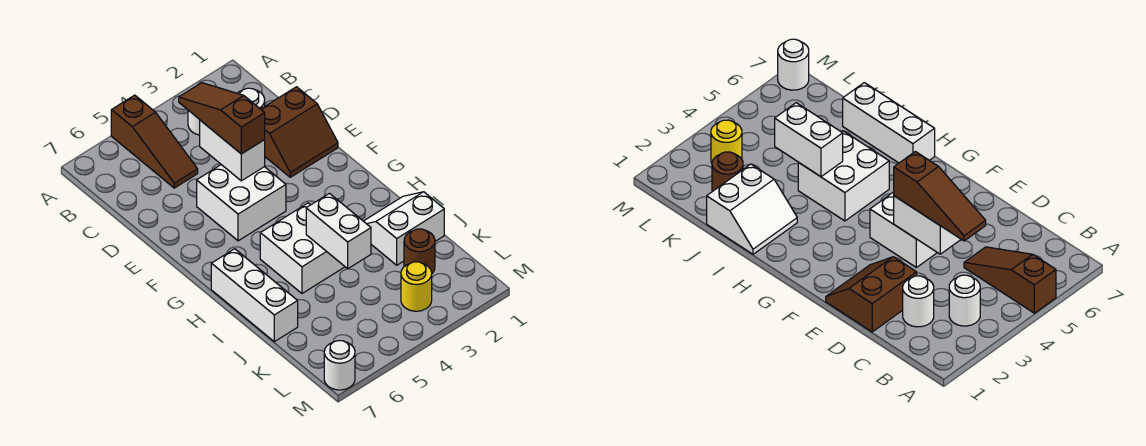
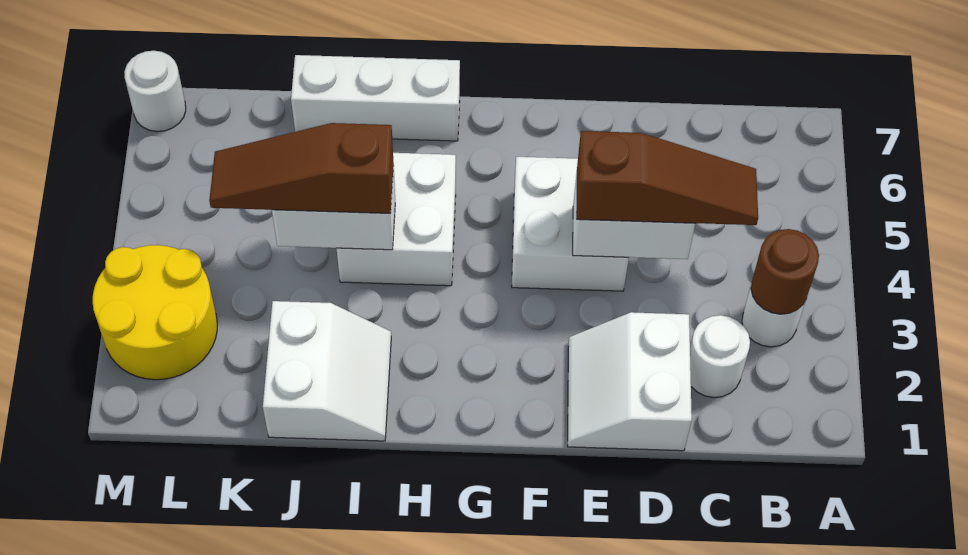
brown 1x3 slope [111,95,198,188] -> brown 1x3 slope moved to [209,123,394,213]
brown 2x2 slope [261,87,338,177] -> white 2x2 slope [568,312,692,451]
brown 1x1 round brick [404,229,435,273] -> brown 1x1 round brick moved to [751,229,819,314]
yellow 1x1 round brick [401,262,432,311] -> yellow 2x2 round brick [93,245,217,380]

